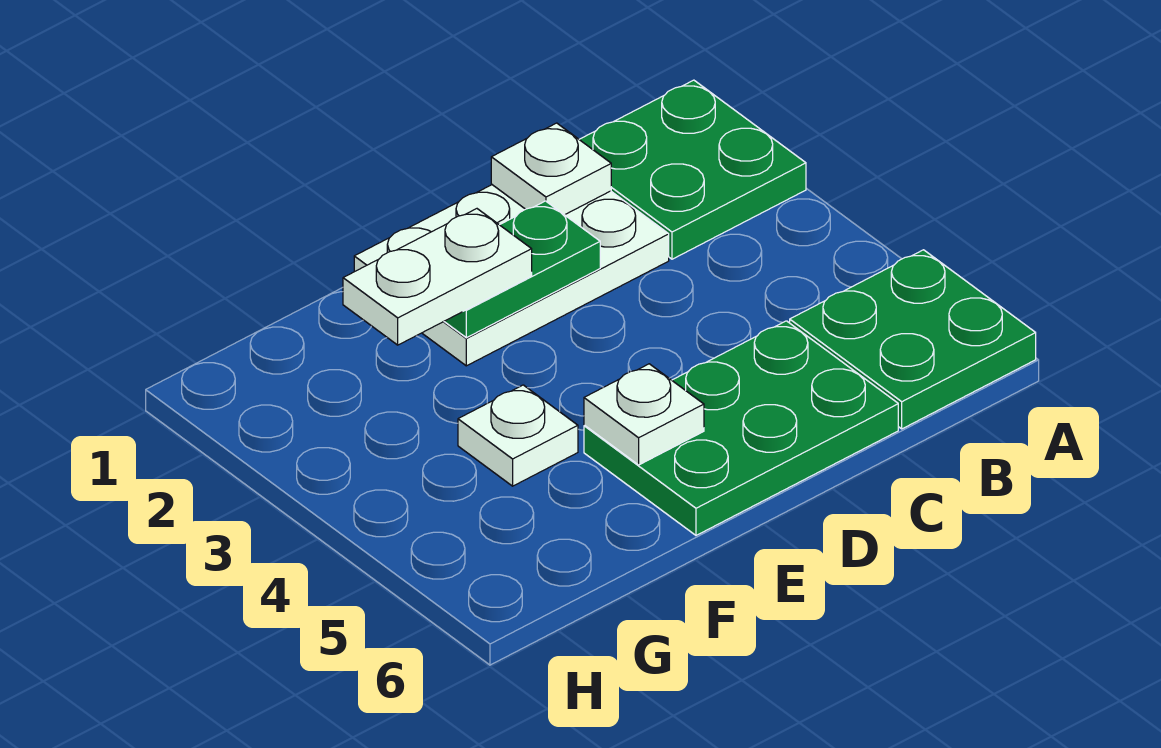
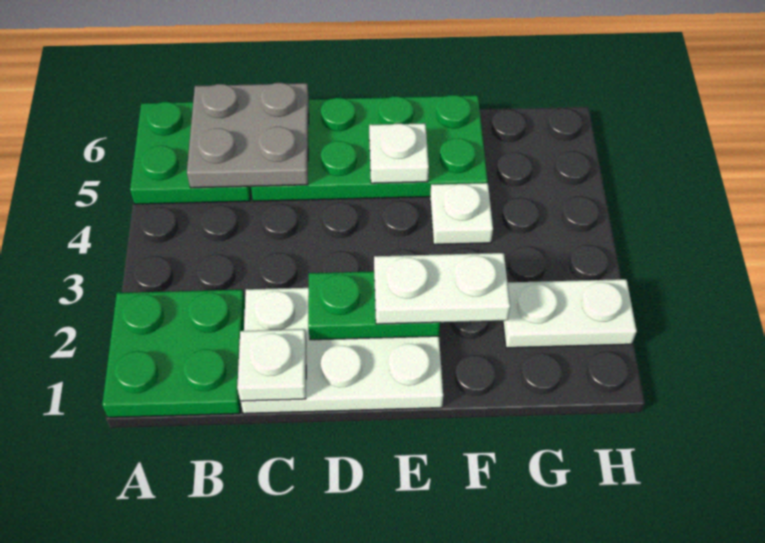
none -> grey 2x2 plate [187,83,309,188]
green 2x3 plate [584,321,898,535] -> green 2x4 plate [251,95,488,201]
none -> white 1x2 plate [503,279,637,348]

